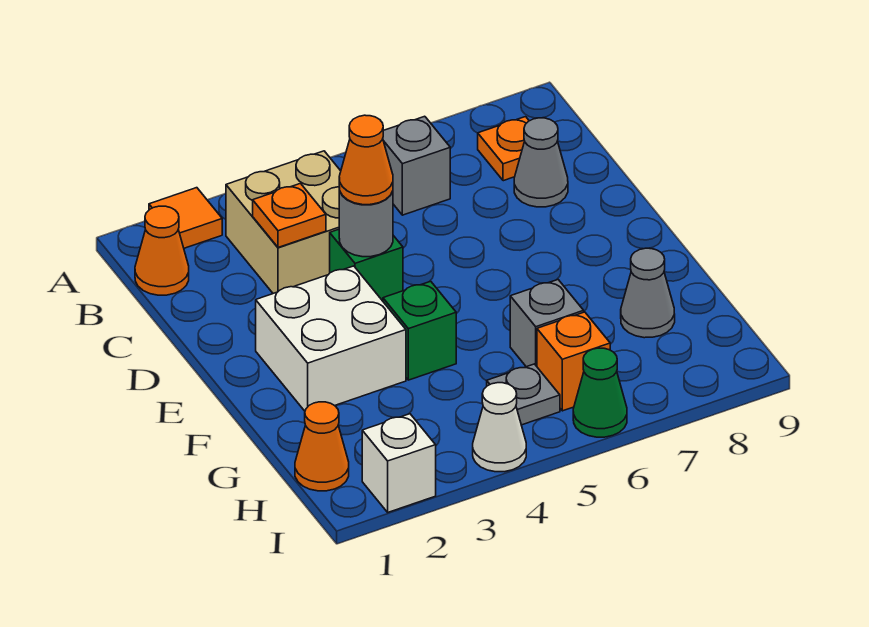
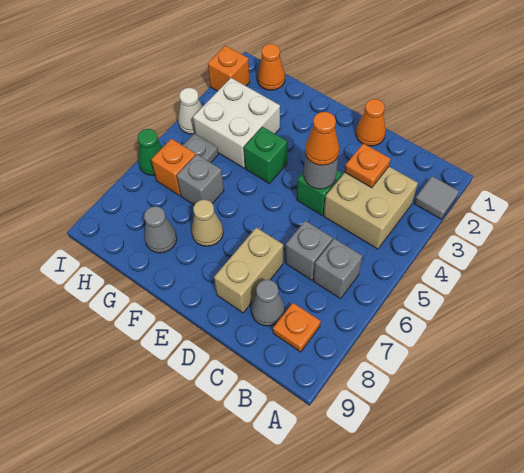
orange 1x1 tile [149,188,222,248] -> grey 1x1 tile [414,176,459,219]
orange 1x1 cone [135,206,189,295] -> orange 1x1 cone moved to [356,99,386,146]
none -> grey 1x1 brick [285,221,333,280]
none -> tan 1x2 brick [214,228,283,313]
white 2x2 brick [256,266,406,411] -> white 2x2 brick moved to [193,78,280,168]
none -> tan 1x1 cone [191,200,223,246]
white 1x1 brick [362,414,436,512] -> orange 1x1 brick [208,46,250,91]

